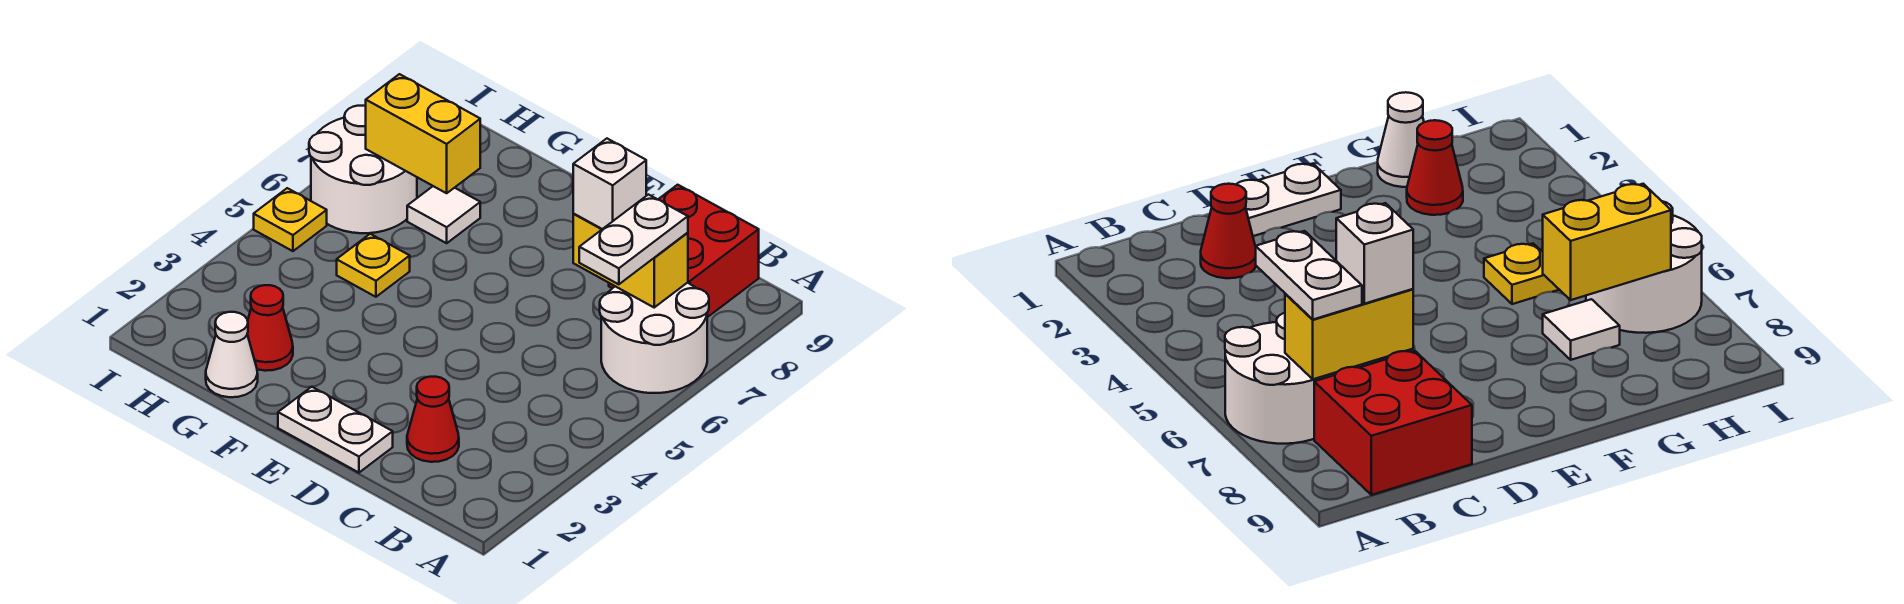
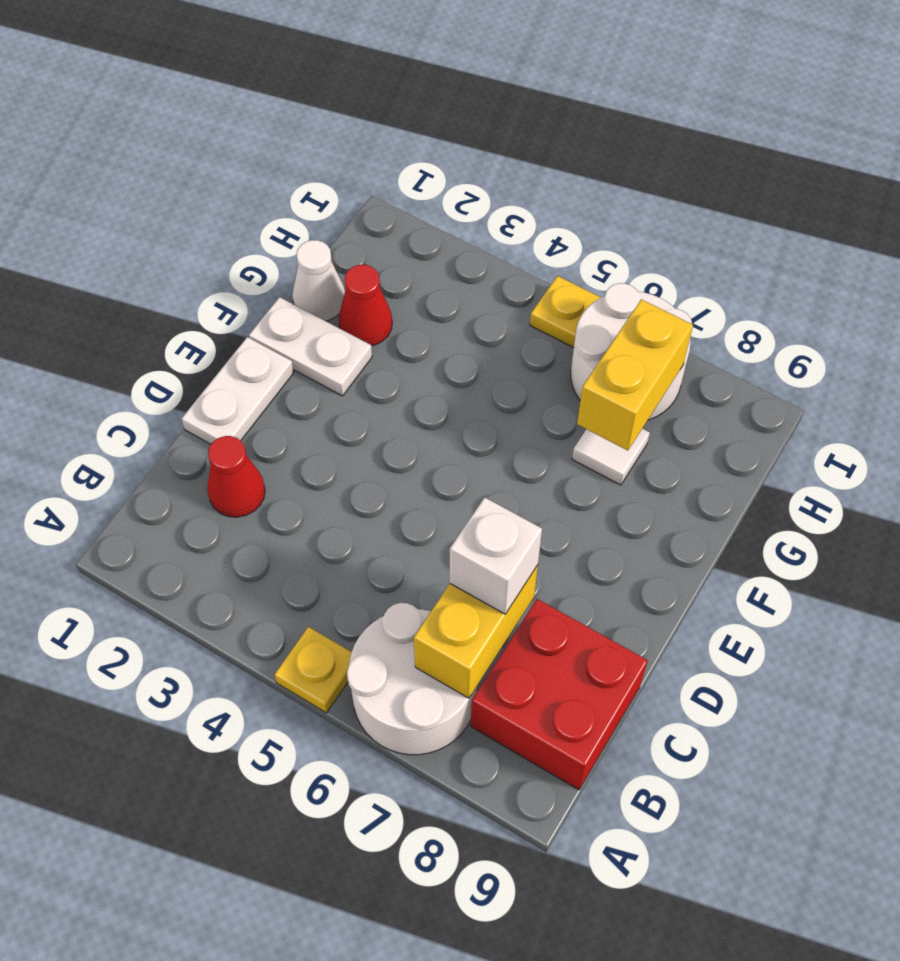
white 1x2 plate [579,195,688,284] -> white 1x2 plate moved to [249,297,372,396]
yellow 1x1 plate [337,234,410,297] -> yellow 1x1 plate moved to [275,627,352,713]

